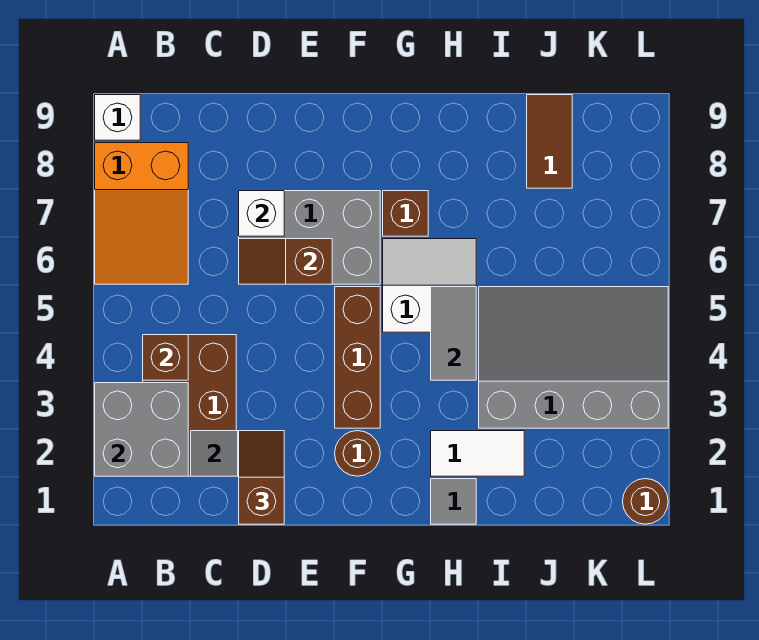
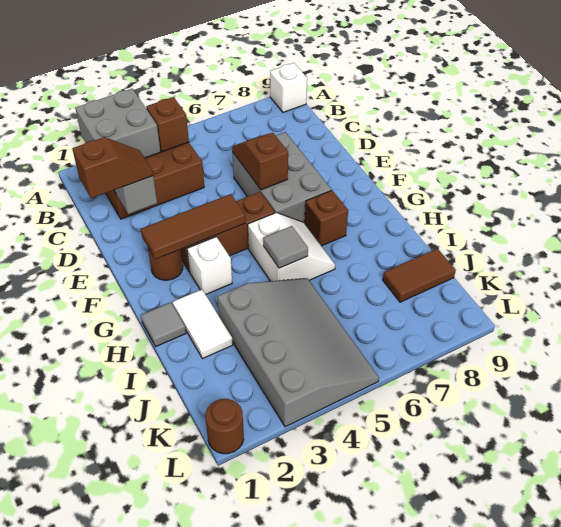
orange 2x3 slope [95,143,188,284] -> none
white 1x1 brick [239,191,284,236] -> white 1x1 brick moved to [187,237,232,295]
none -> brown 1x3 tile [141,194,246,259]
grey 1x2 tile [431,287,476,380] -> grey 1x1 tile [263,226,308,268]

